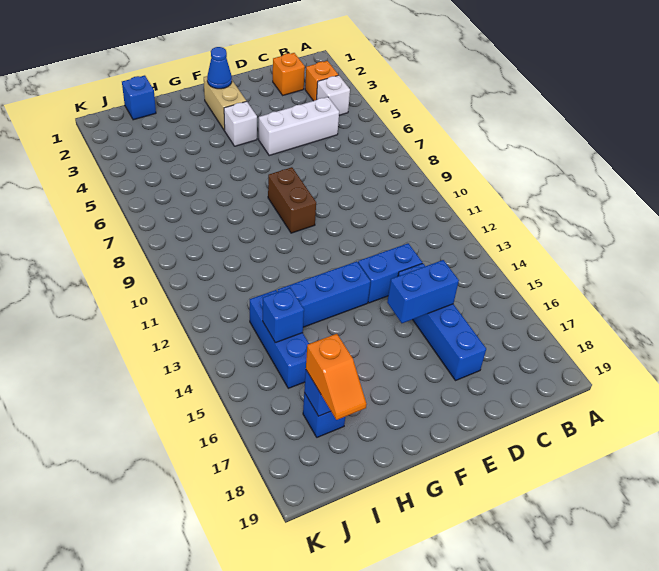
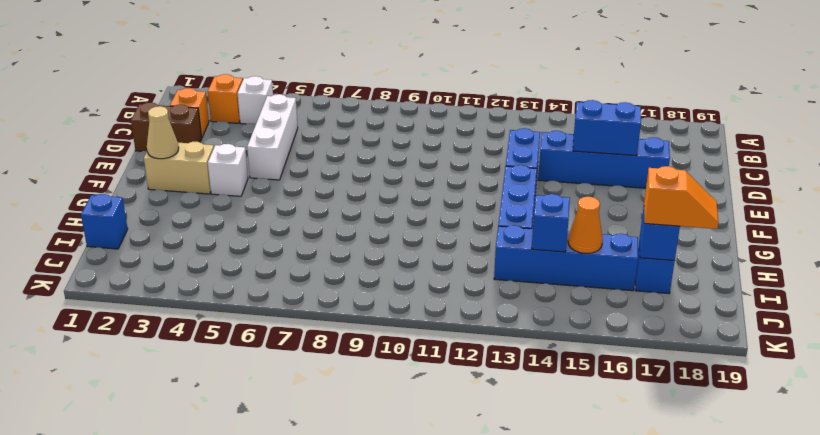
blue 1x2 brick [387,260,459,323] -> blue 1x2 brick turned to [573,100,641,156]
blue 1x1 cone [207,47,232,89] -> tan 1x1 cone [147,106,179,159]
brown 1x2 brick [268,167,316,233] -> brown 1x2 brick moved to [131,102,202,151]
blue 1x3 brick [250,290,309,388] -> blue 1x4 brick [494,225,638,291]
none -> orange 1x1 cone [568,197,603,253]

